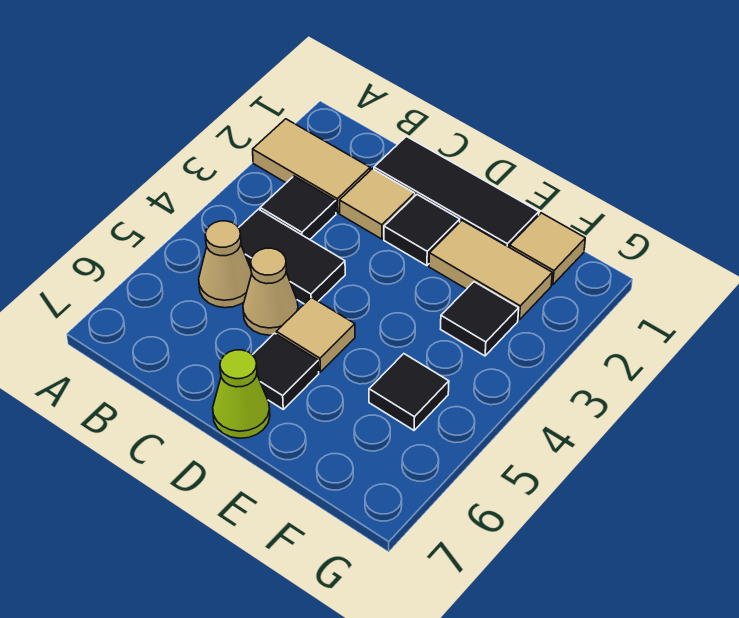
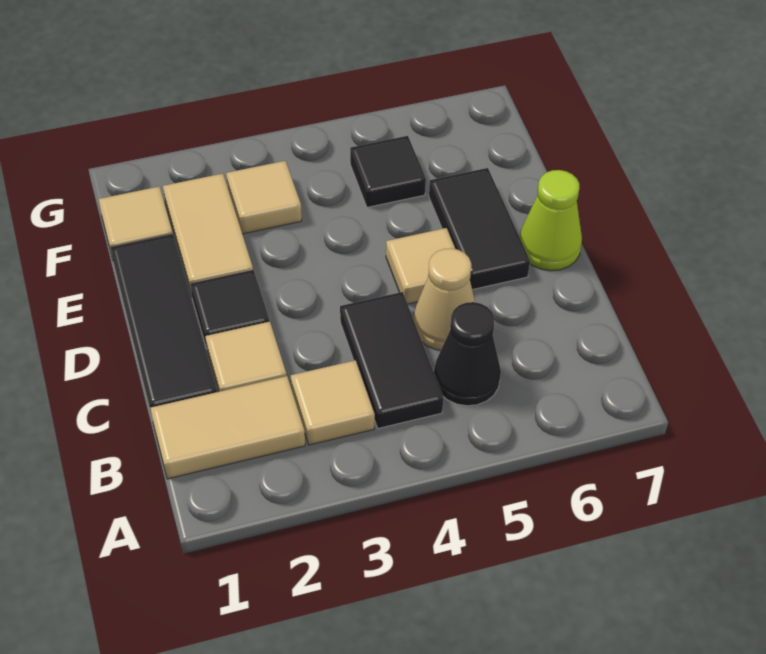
tan 1x2 tile [253,119,370,213] -> tan 1x2 tile turned to [150,376,305,479]
black 1x1 tile [260,176,336,240] -> tan 1x1 tile [291,360,375,445]
tan 1x1 cone [199,221,252,308] -> black 1x1 cone [434,302,501,406]
black 1x1 tile [253,333,319,409] -> black 1x2 tile [429,168,530,290]
black 1x1 tile [441,282,519,356] -> tan 1x1 tile [226,161,302,234]

